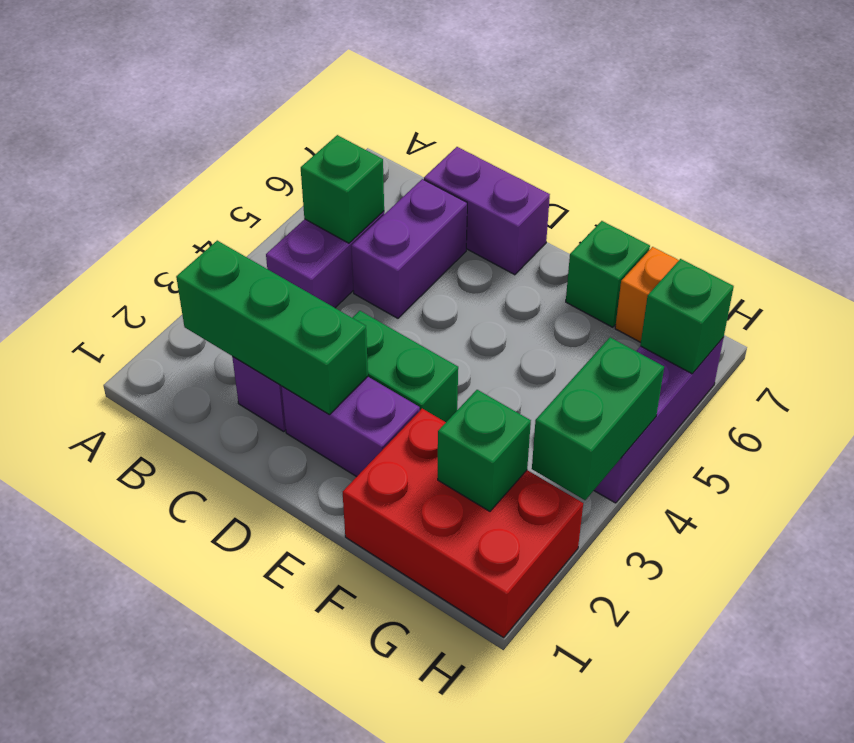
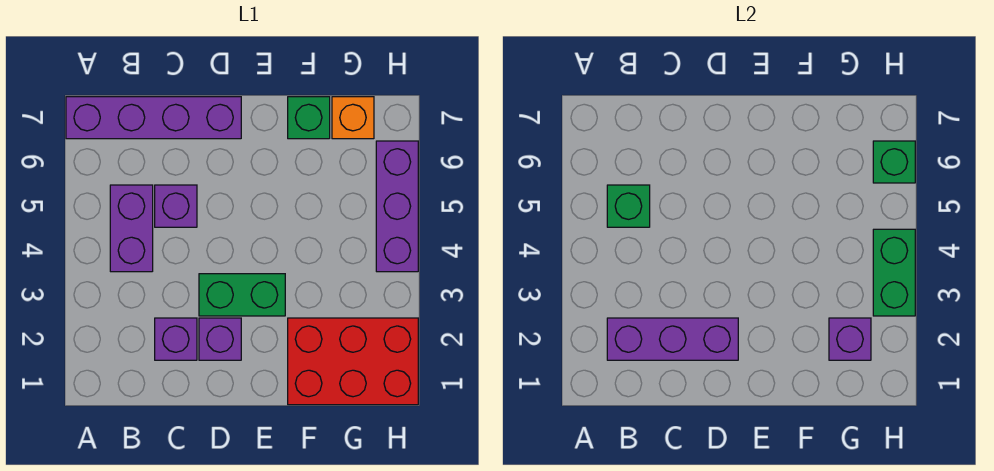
green 1x3 brick [176,241,368,415] -> purple 1x3 brick [607,318,738,360]
purple 1x2 brick [351,179,467,318] -> purple 1x1 brick [155,185,197,227]
purple 1x2 brick [424,147,550,275] -> purple 1x4 brick [66,97,241,139]
purple 1x2 brick [282,377,420,477] -> purple 1x1 brick [199,318,241,360]
green 1x1 brick [438,390,531,511] -> purple 1x1 brick [829,318,871,360]

